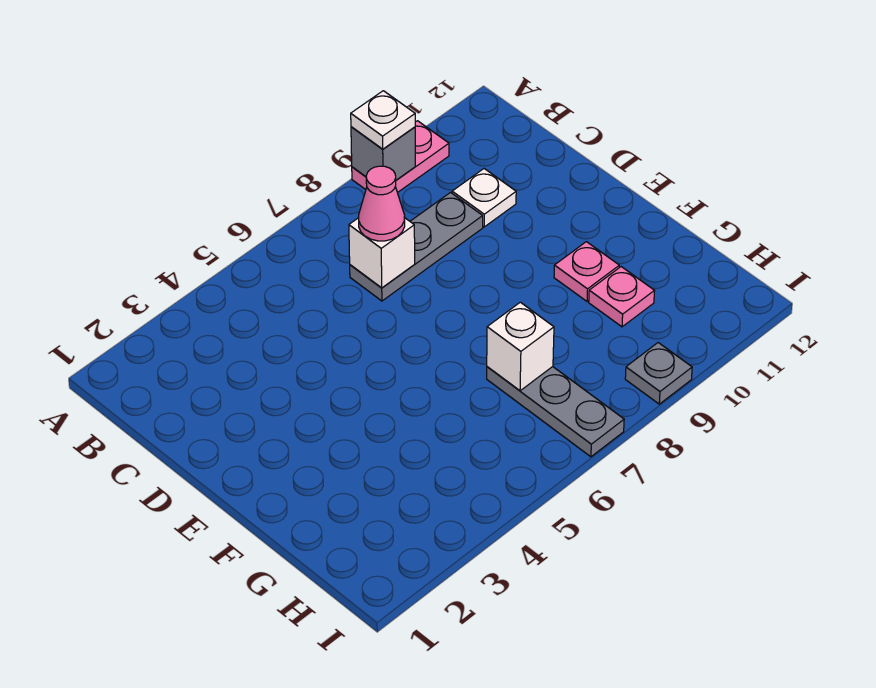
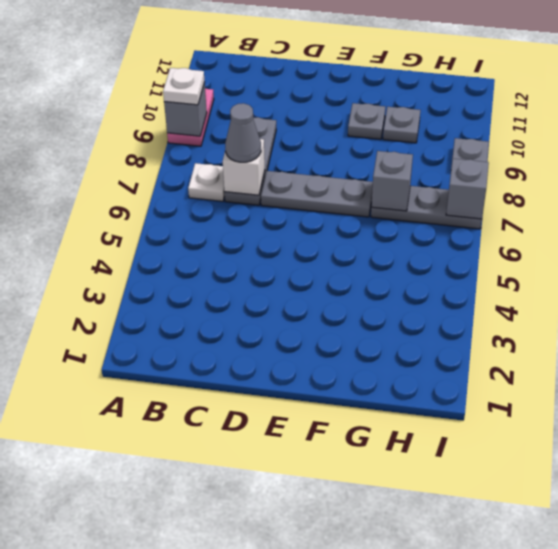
pink 1x1 cone [359,166,405,241] -> grey 1x1 cone [225,103,261,162]
white 1x1 plate [452,169,516,227] -> white 1x1 plate moved to [188,163,225,201]
none -> grey 1x3 plate [261,171,373,217]
pink 1x1 plate [554,242,619,301] -> grey 1x1 plate [348,103,385,139]
white 1x1 brick [487,302,554,391] -> grey 1x1 brick [371,151,413,211]
pink 1x1 plate [589,267,654,327] -> grey 1x1 plate [383,107,420,143]
none -> grey 1x1 brick [446,159,489,219]

